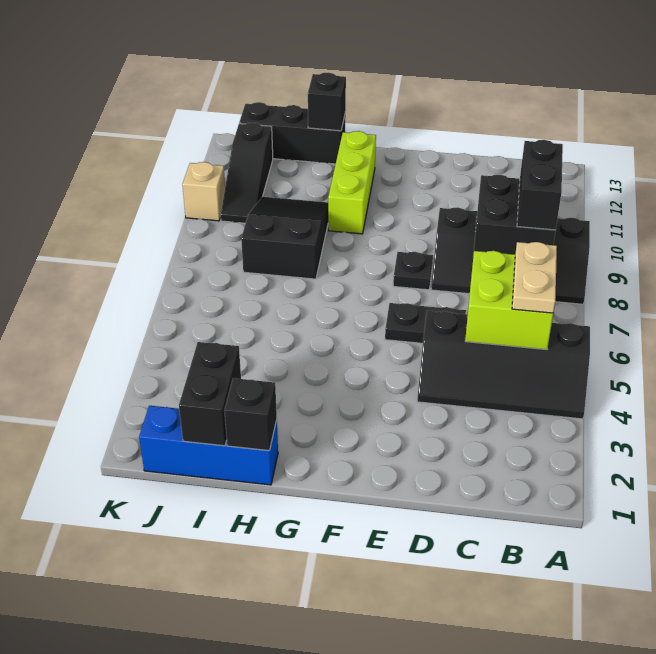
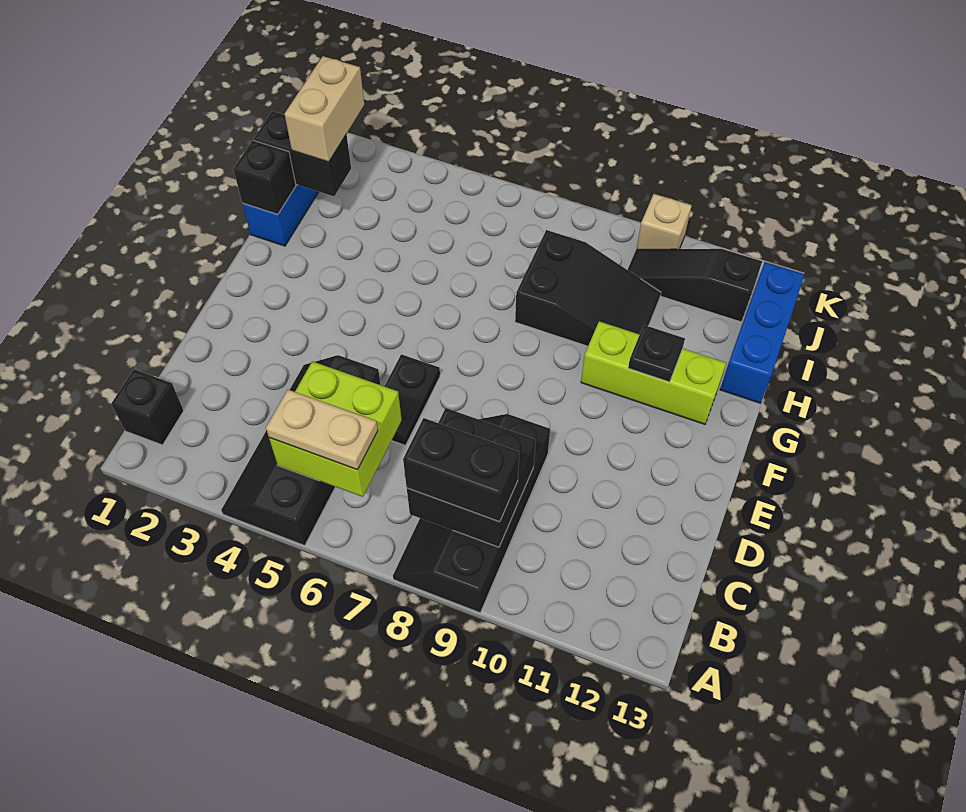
black 1x1 plate [393,252,433,290] -> black 1x1 plate moved to [628,325,685,382]
black 1x3 brick [239,102,346,164] -> blue 1x3 brick [720,262,805,403]
black 1x1 brick [308,72,346,131] -> black 1x1 brick moved to [111,369,184,445]
none -> tan 1x2 brick [285,56,364,162]

